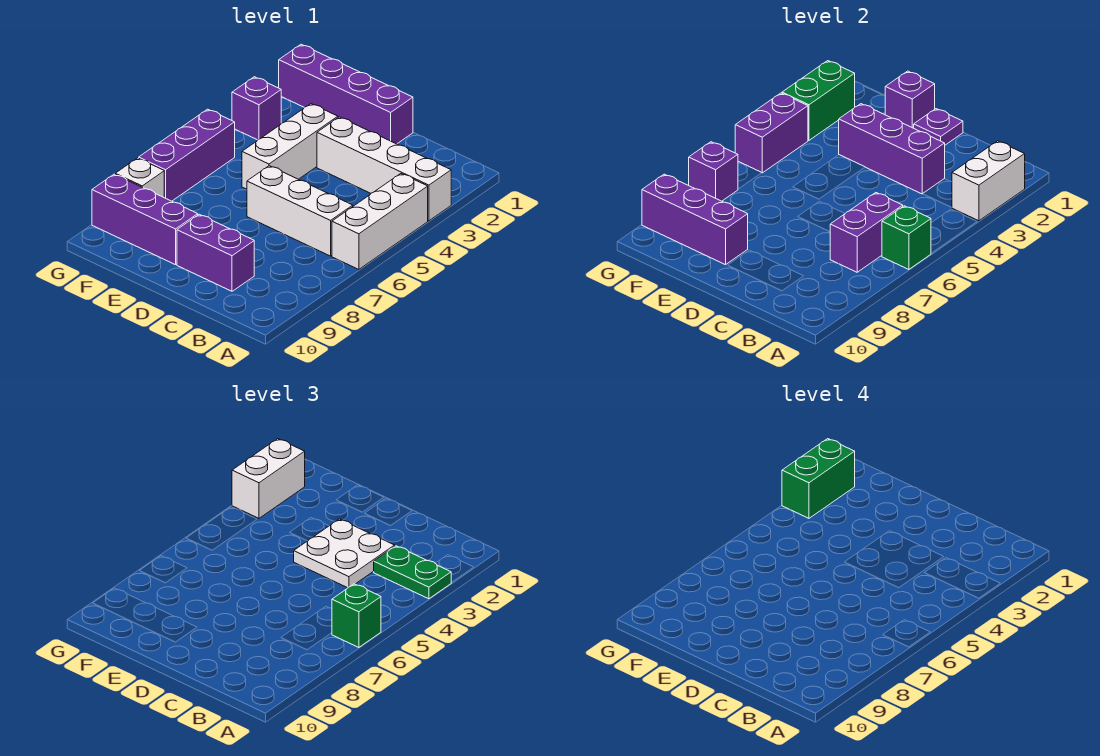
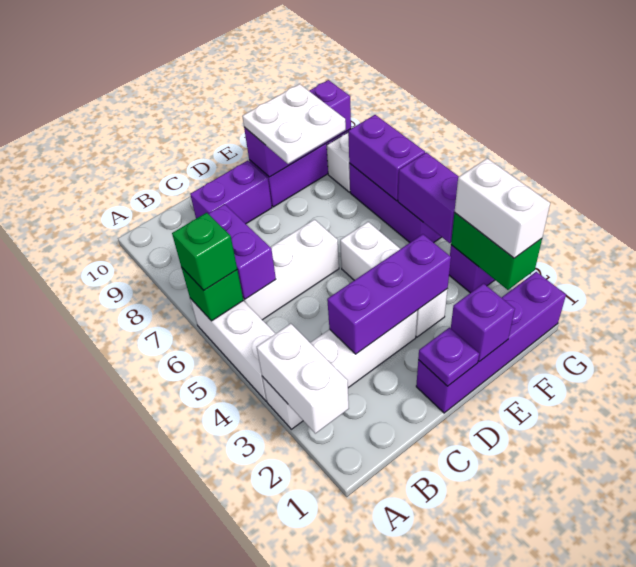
green 1x2 plate [374,546,452,599] -> none
white 2x2 plate [294,519,395,588] -> white 2x2 plate moved to [242,84,346,164]
green 1x2 brick [782,439,855,518] -> none
purple 1x1 brick [689,142,738,201] -> purple 1x2 brick [348,115,425,201]

